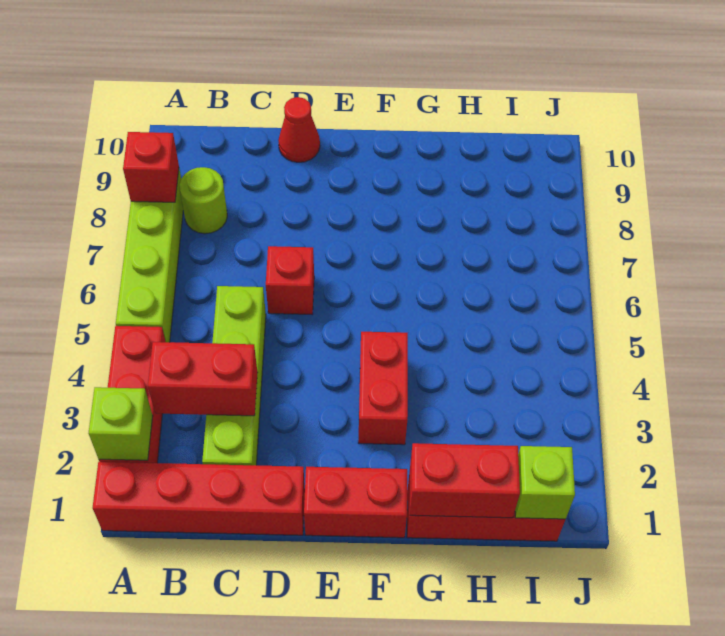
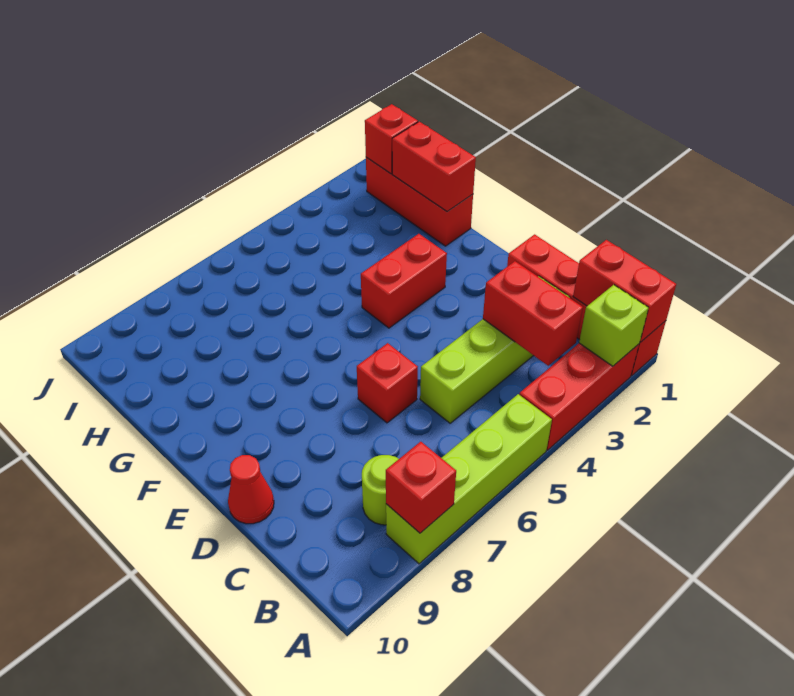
red 1x2 brick [304,467,407,538] -> red 1x2 brick moved to [573,240,676,342]
lime 1x1 brick [515,446,575,519] -> red 1x1 brick [365,104,418,174]

